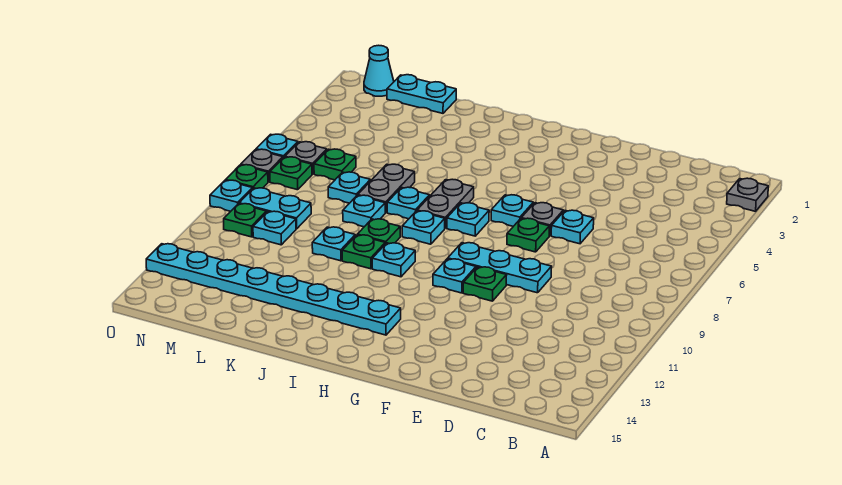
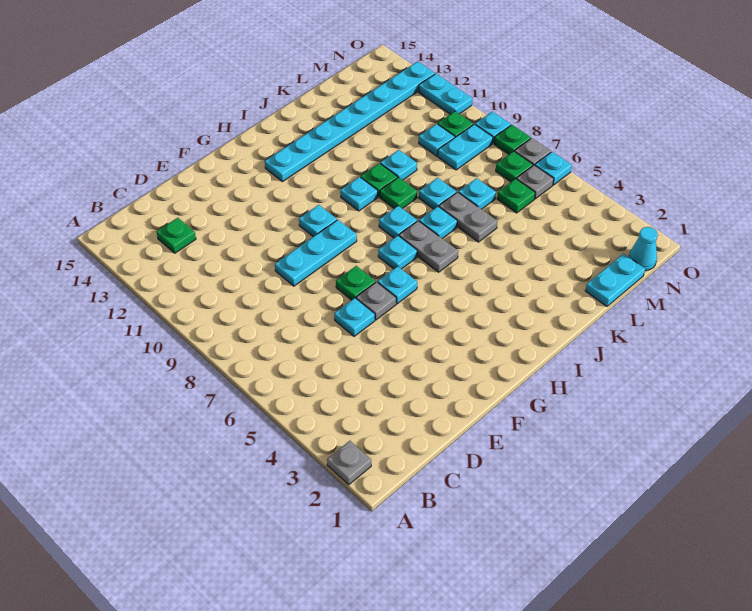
green 1x1 plate [463,267,507,301] -> green 1x1 plate moved to [157,218,196,253]
none -> cyan 1x2 plate [418,74,472,114]

